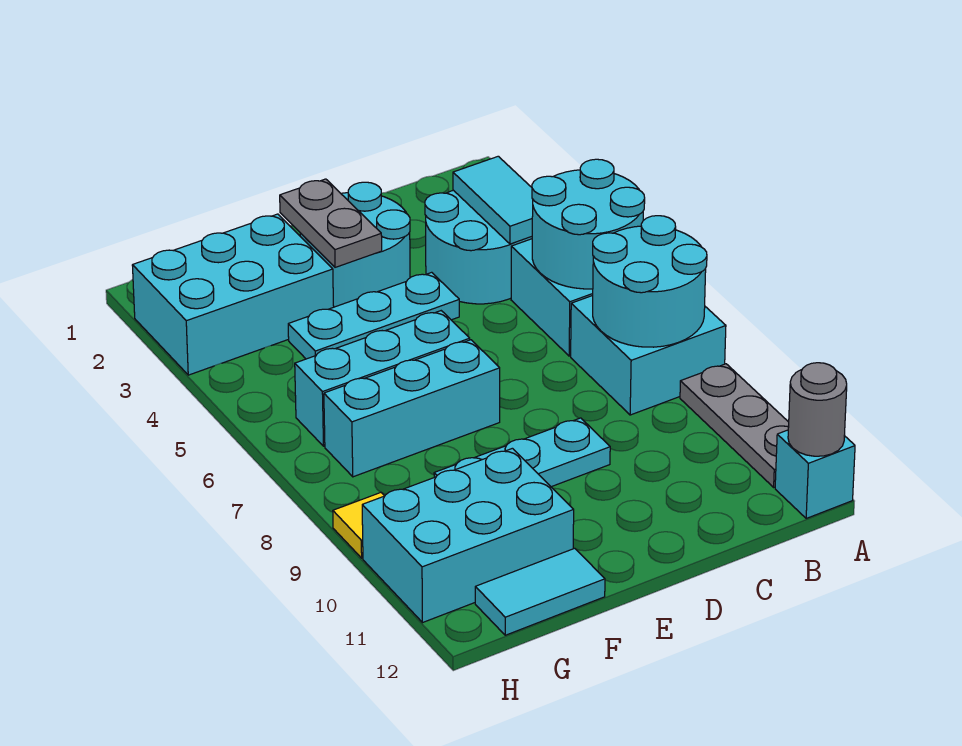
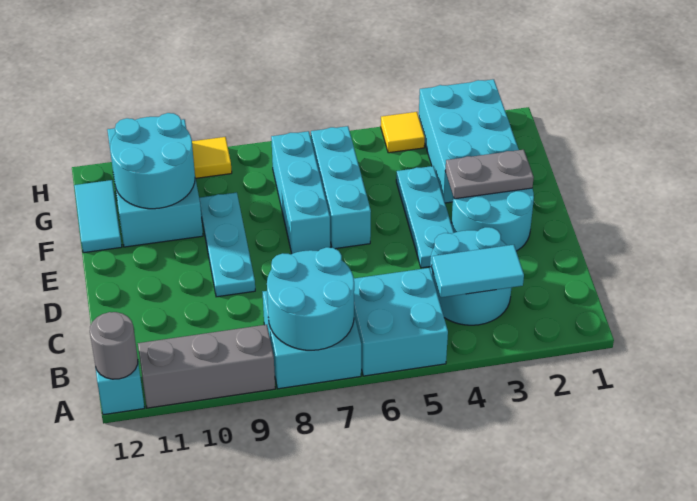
cyan 2x2 round brick [532,159,645,289] -> cyan 2x2 round brick moved to [110,113,195,209]
grey 1x3 plate [680,364,789,487] -> grey 1x3 brick [138,325,275,408]
none -> yellow 1x1 tile [381,112,425,153]

